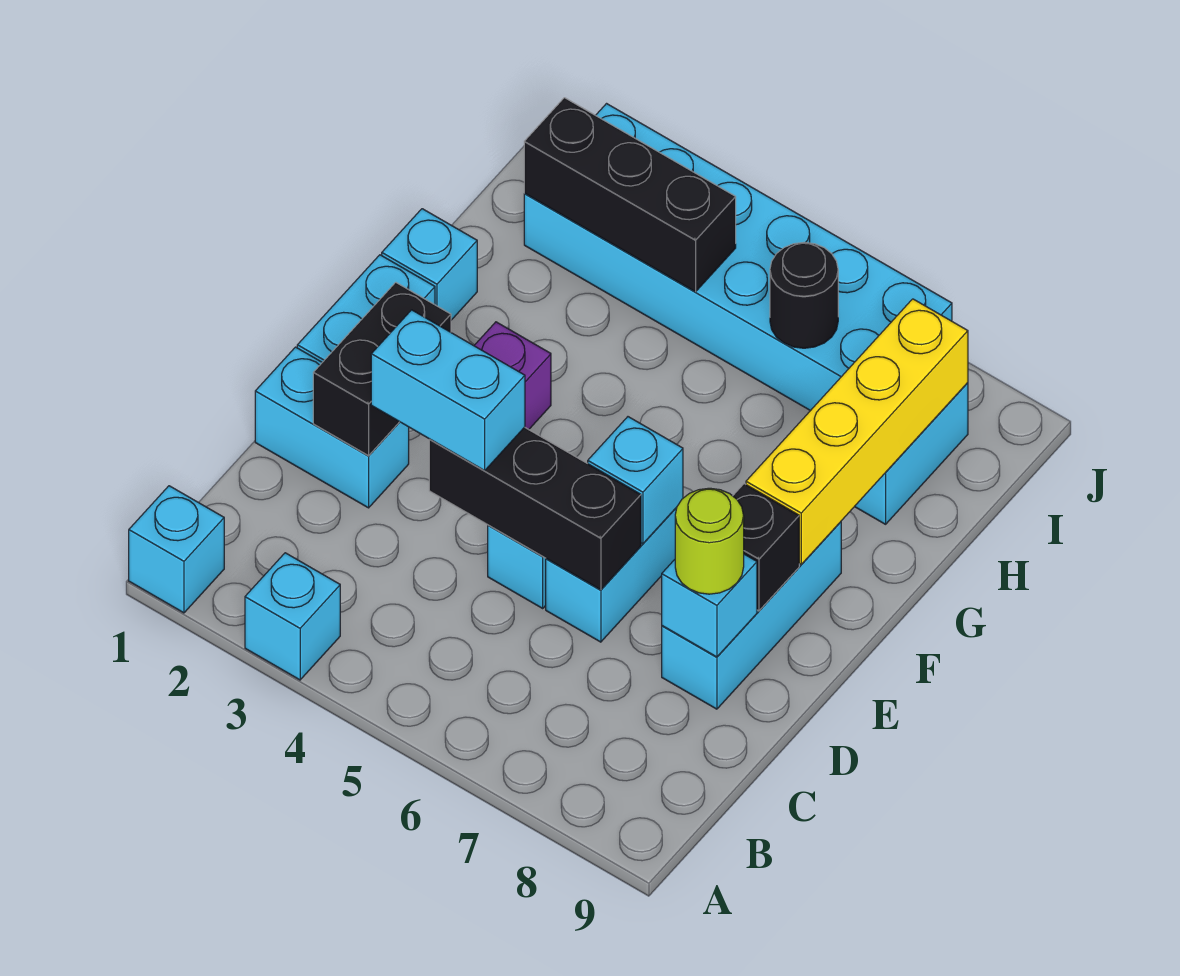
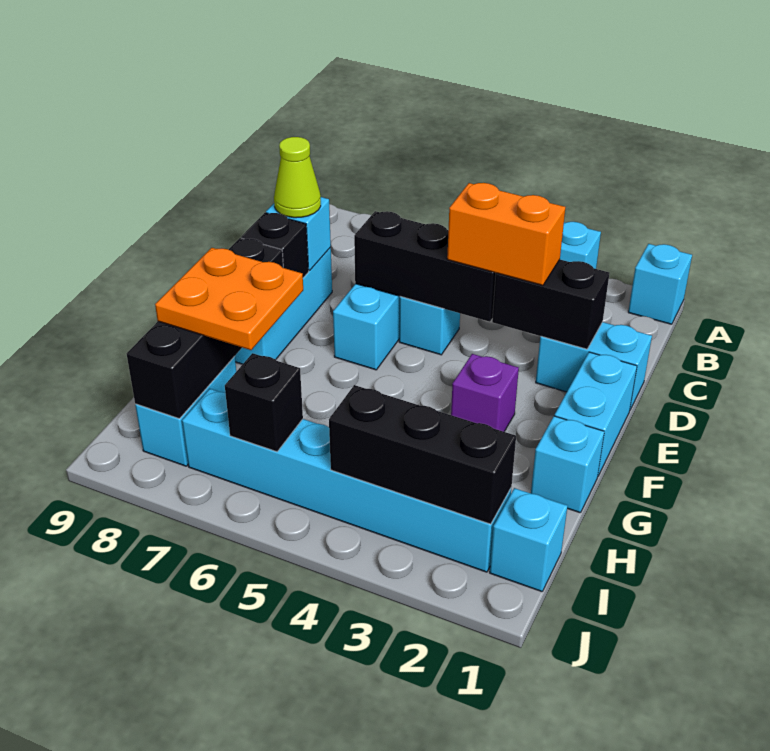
black 1x2 brick [313,282,451,456] -> black 1x2 brick turned to [492,259,610,349]
cyan 1x2 brick [371,310,525,471] -> orange 1x2 brick [447,183,566,285]
lime 1x1 round brick [675,488,744,594] -> lime 1x1 cone [274,137,321,218]
cyan 1x1 brick [588,417,683,544] -> cyan 1x1 brick moved to [490,488,568,592]
yellow 1x4 brick [746,299,968,565] -> black 1x4 brick [127,238,283,419]
none -> orange 2x2 plate [155,248,303,350]
cyan 2x6 brick [524,104,952,411] -> cyan 1x6 brick [182,389,511,572]
black 1x1 round brick [770,242,838,348] -> black 1x1 brick [225,353,303,452]

